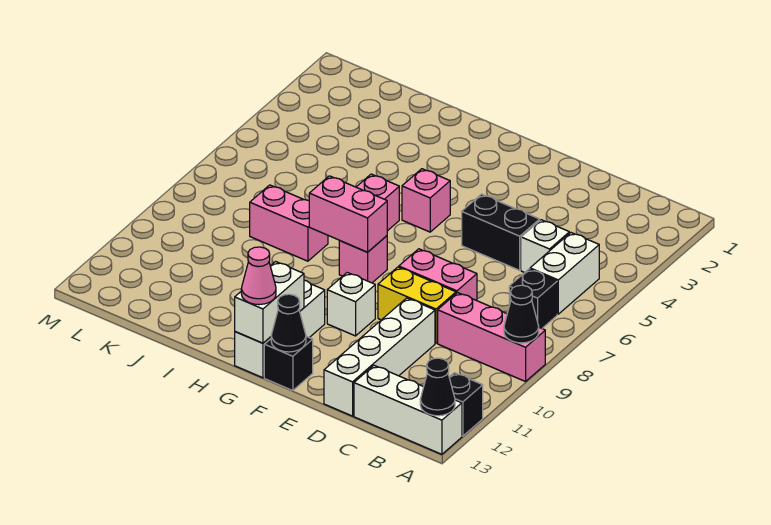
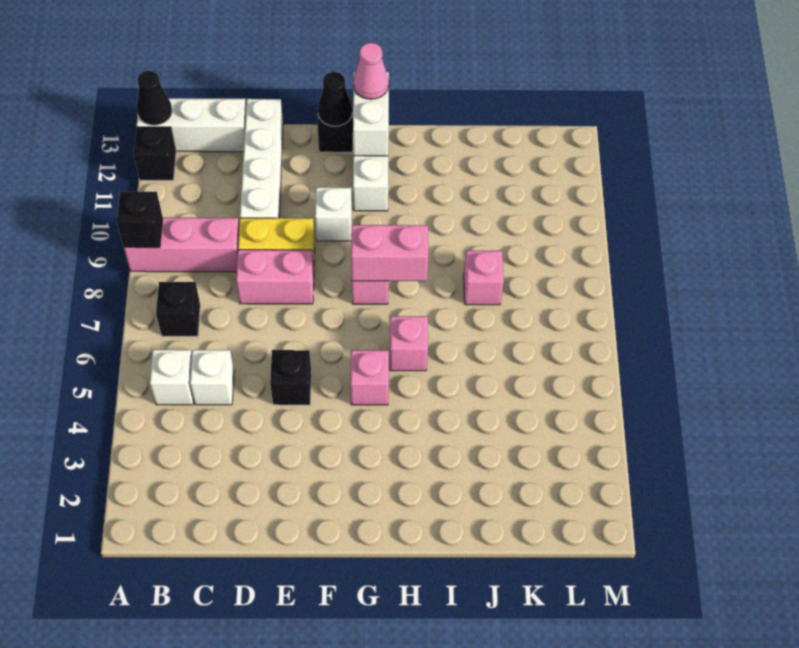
black 1x1 cone [504,285,539,343] -> black 1x1 brick [117,192,163,248]
white 1x2 brick [530,233,599,314] -> white 1x1 brick [150,350,194,405]
black 1x2 brick [462,194,540,270] -> black 1x1 brick [270,350,311,405]
pink 1x2 brick [250,185,328,261] -> pink 1x1 brick [464,251,504,305]

